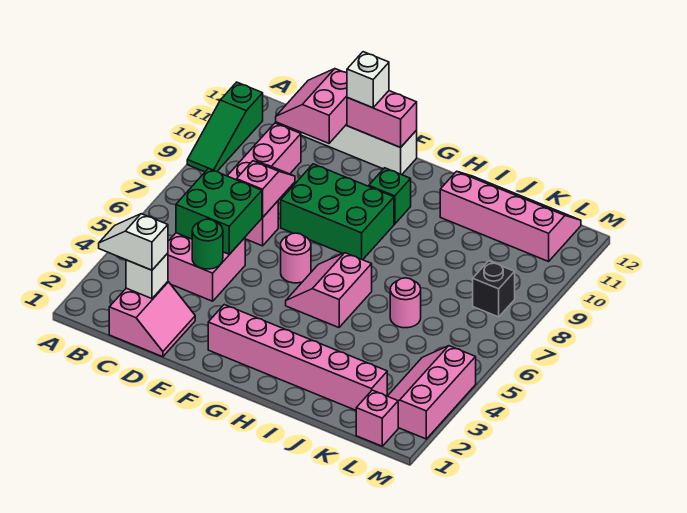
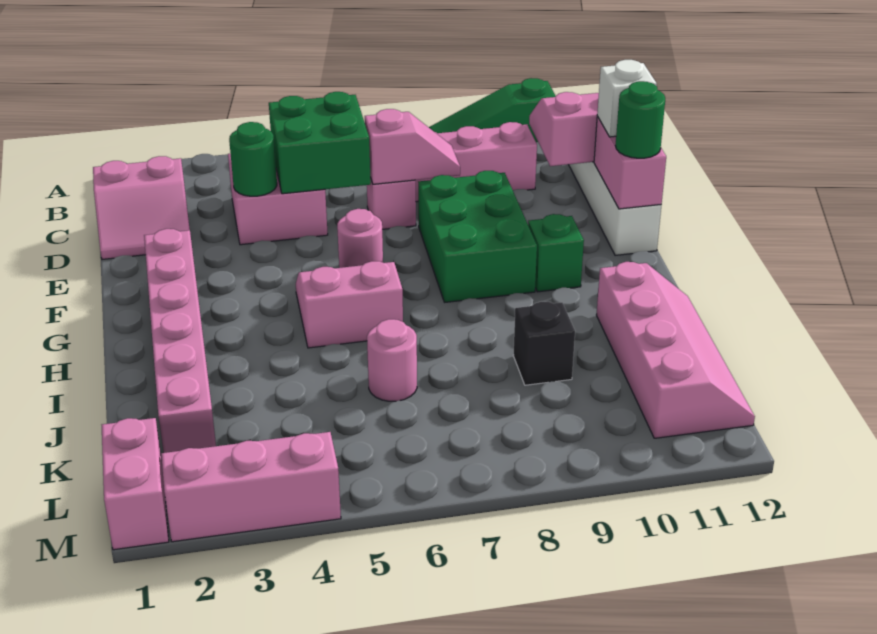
white 1x2 slope [99,214,168,270] -> none
white 1x1 brick [126,253,168,299] -> none
none -> green 1x1 round brick [616,81,665,158]
pink 1x1 brick [356,390,398,446] -> pink 1x2 brick [102,418,169,550]
black 1x1 brick [473,261,515,317] -> black 1x1 brick moved to [513,302,575,385]

